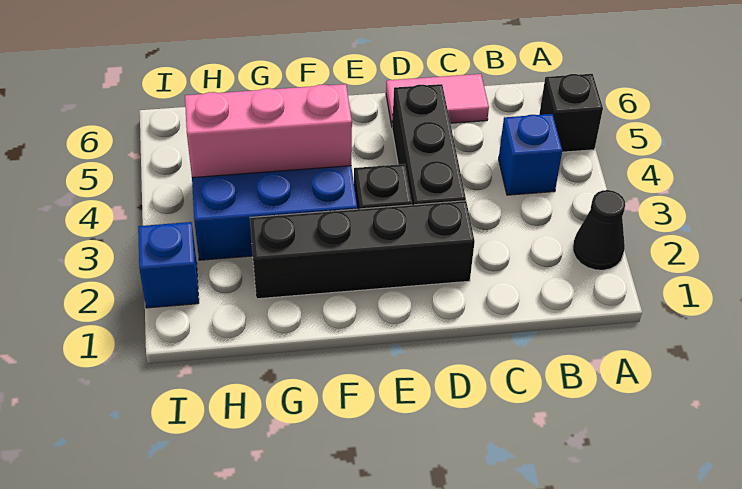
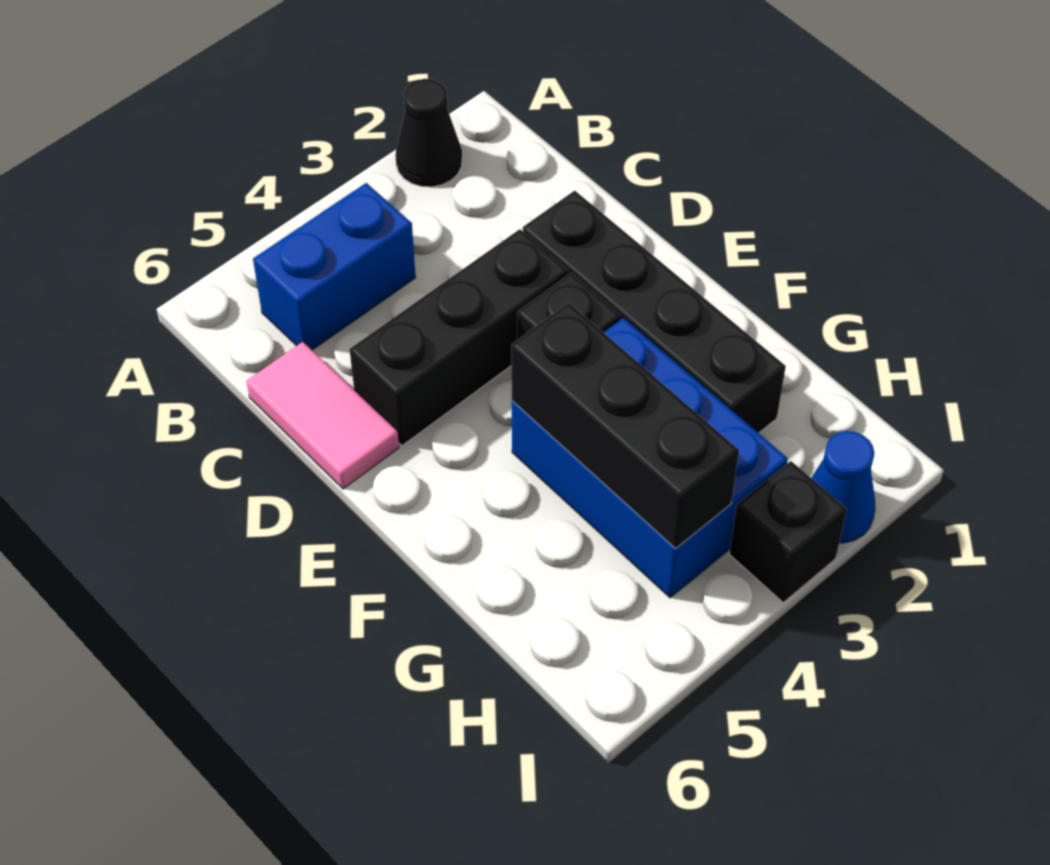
black 1x1 brick [539,74,603,152] -> black 1x1 brick moved to [729,461,847,602]
blue 1x1 brick [499,114,562,195] -> blue 1x2 brick [253,183,416,350]
pink 1x3 brick [185,84,352,178] -> black 1x3 brick [511,303,739,548]
blue 1x1 brick [138,222,199,308] -> blue 1x1 cone [811,431,876,543]

